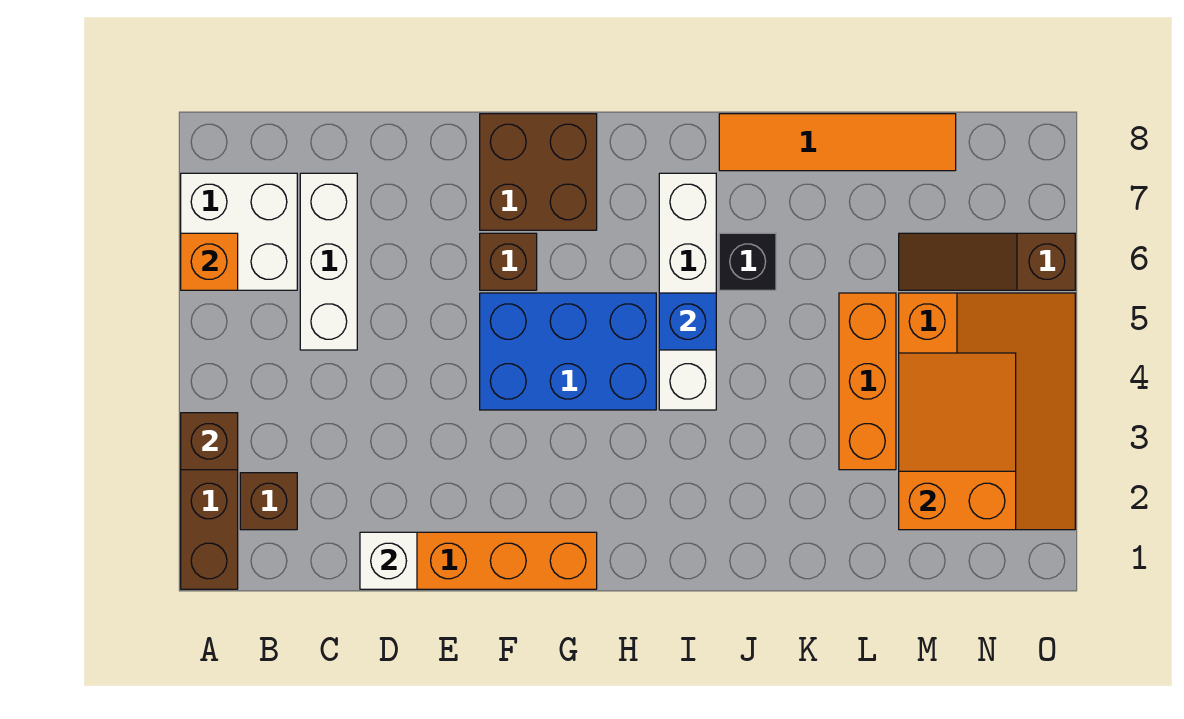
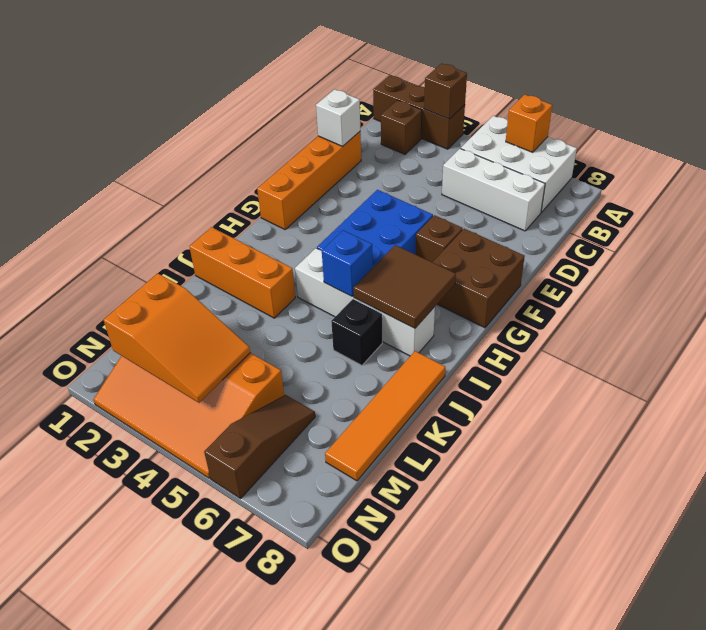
white 2x2 brick [181,173,297,290] -> white 2x3 brick [461,116,577,212]
none -> brown 2x2 tile [353,245,456,328]
orange 1x3 brick [839,293,896,470] -> orange 1x3 brick moved to [189,227,295,318]

